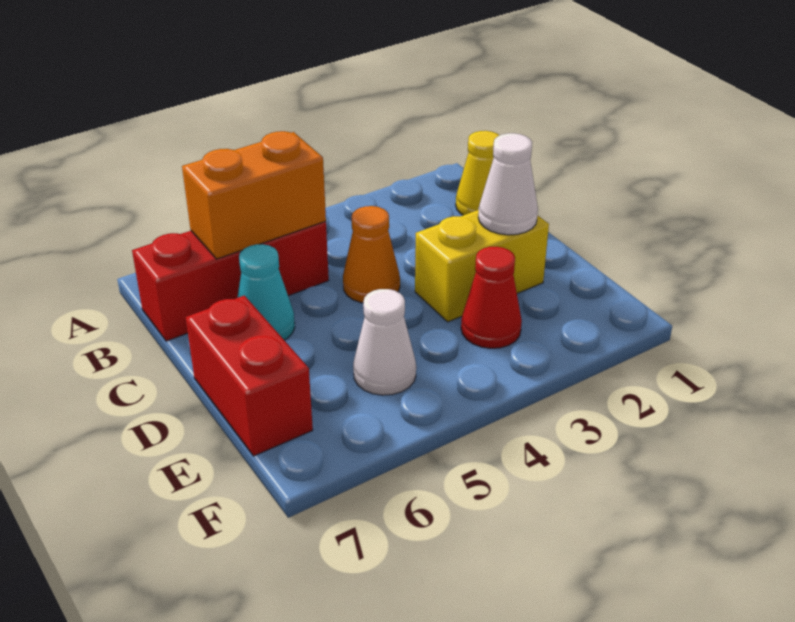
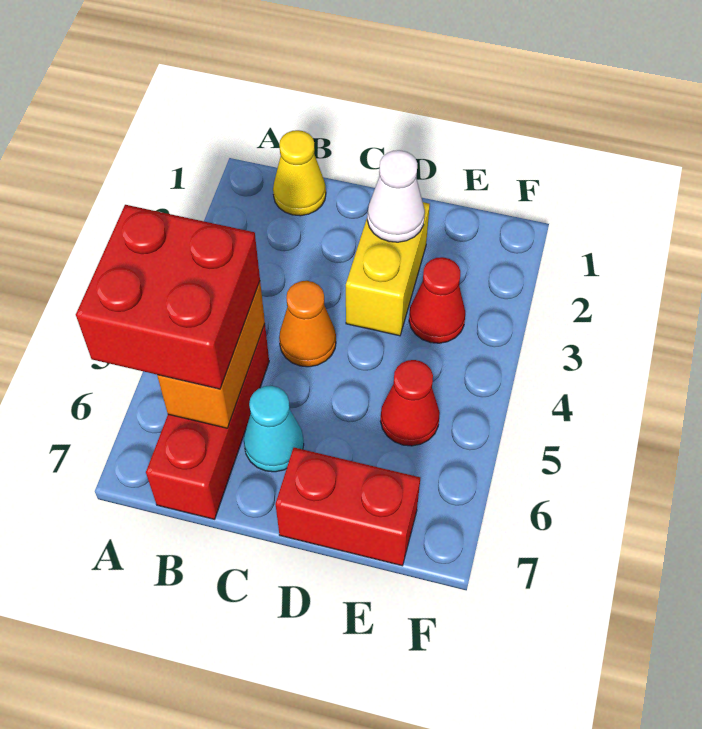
none -> red 2x2 brick [76,205,260,389]
white 1x1 cone [353,289,416,395] -> red 1x1 cone [381,360,440,446]

